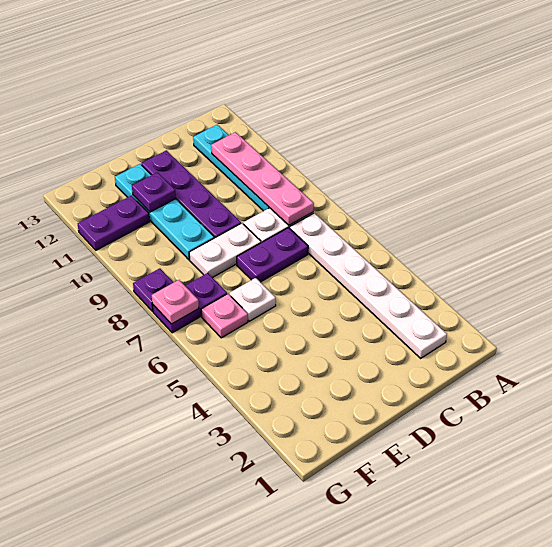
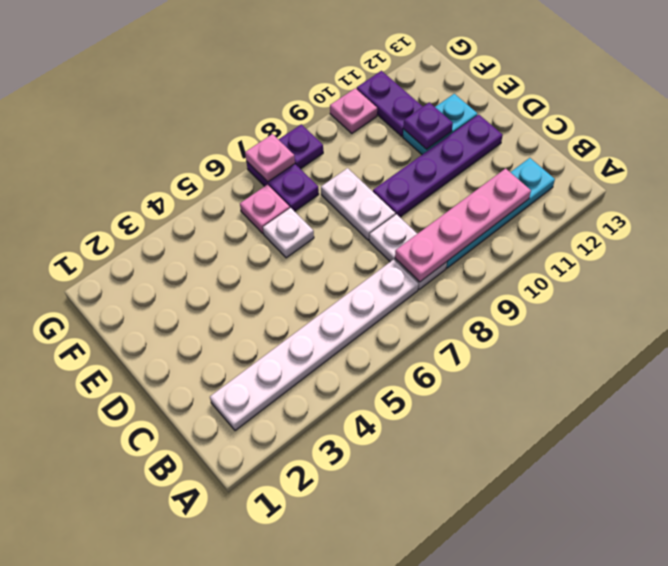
purple 1x2 plate [237,228,308,282] -> none
cyan 1x4 plate [115,164,214,260] -> cyan 1x2 plate [403,94,477,154]
none -> pink 1x1 plate [330,88,377,133]

